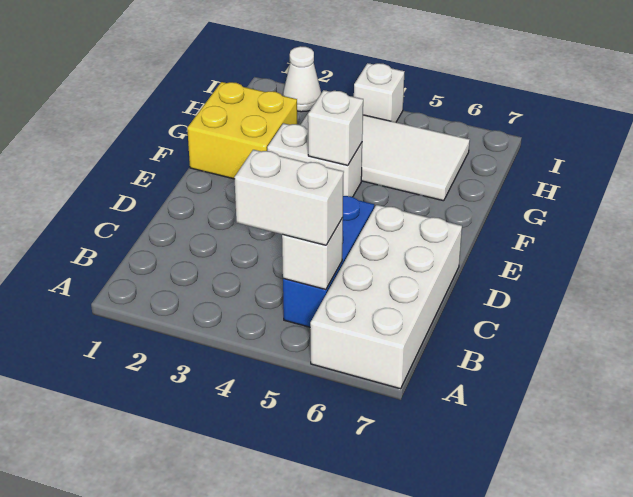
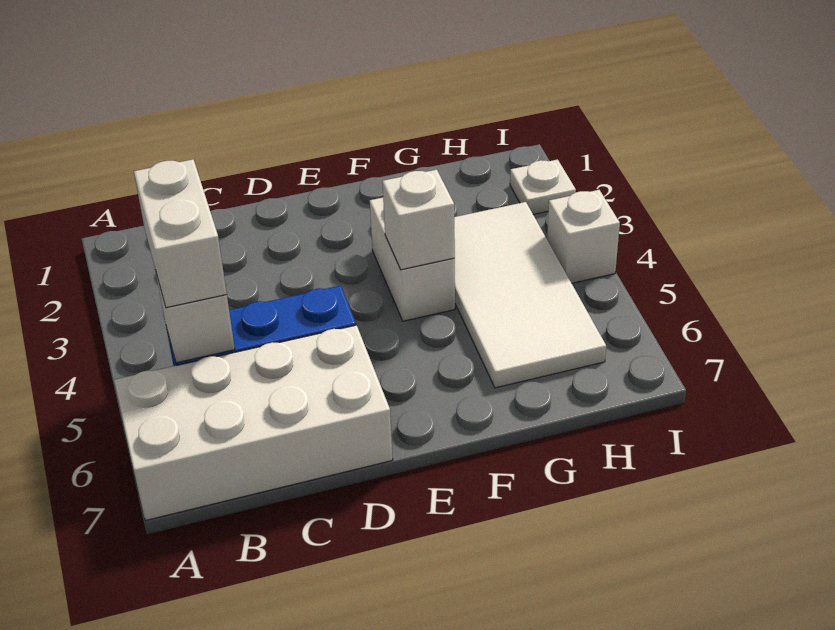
yellow 2x2 brick [187,82,297,179] -> none
white 1x1 cone [283,46,321,112] -> white 1x1 plate [510,159,576,214]

